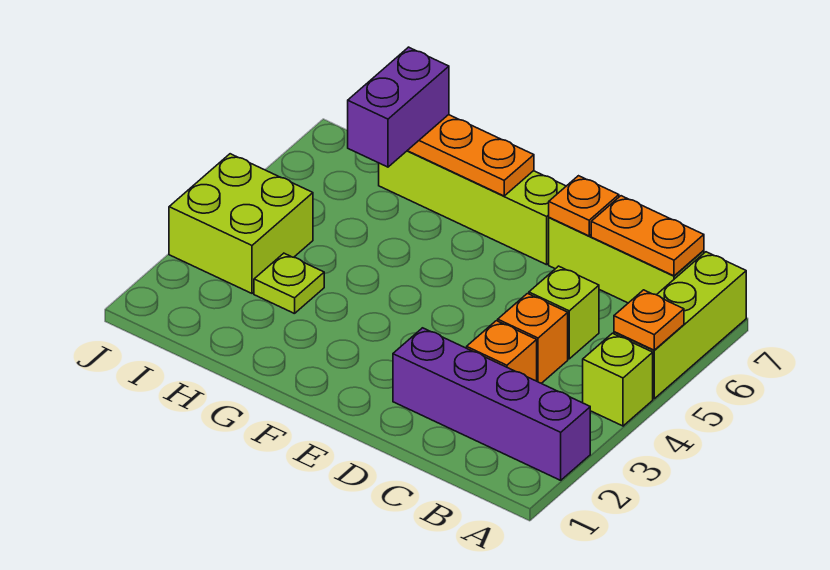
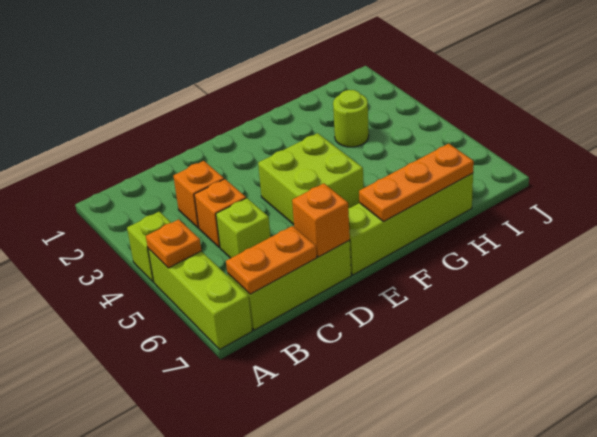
purple 1x4 brick [393,328,590,480] -> none
orange 1x1 plate [549,176,619,236] -> orange 1x1 brick [292,183,350,257]
lime 1x1 plate [254,253,324,314] -> lime 1x1 round brick [333,90,369,147]
purple 1x2 brick [348,47,449,167] -> none
lime 2x2 brick [169,154,313,293] -> lime 2x2 brick moved to [258,133,364,225]

